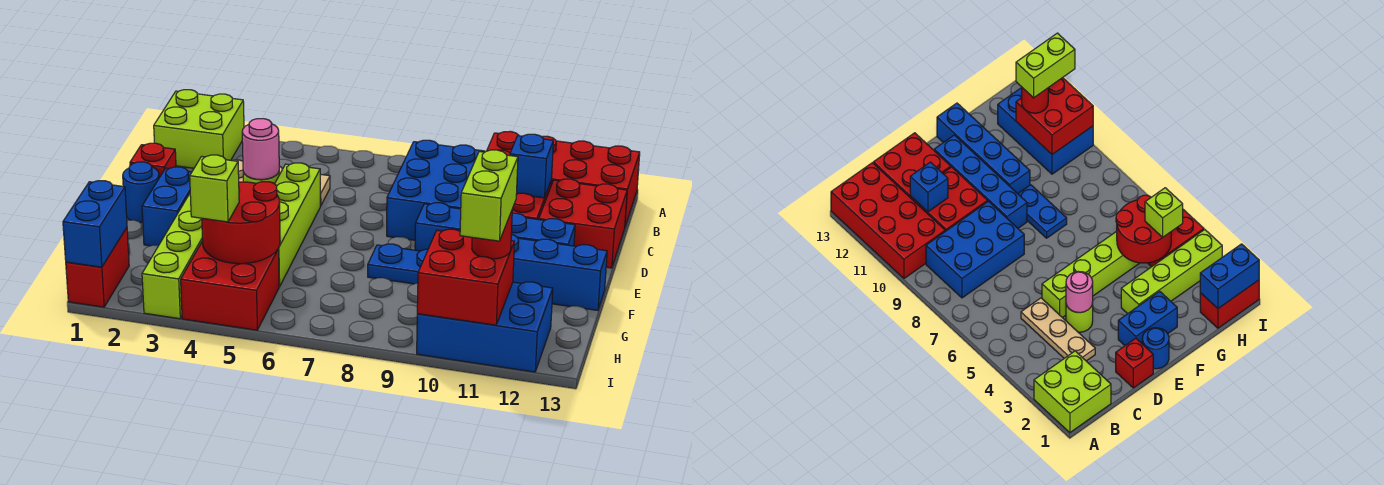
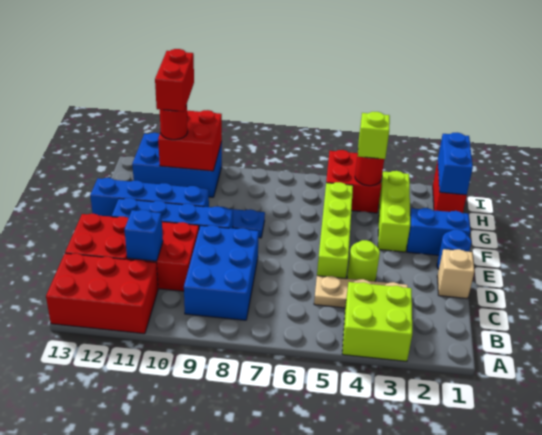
lime 2x2 brick [154,90,244,168] -> lime 2x2 brick moved to [342,282,412,361]
red 2x4 brick [487,131,640,226] -> red 2x3 brick [46,253,158,334]
red 1x1 brick [130,143,176,178] -> tan 1x1 brick [437,249,474,299]
pink 1x1 round brick [242,119,279,180] -> none
blue 1x2 brick [142,167,192,246] -> blue 1x2 brick turned to [407,208,470,255]
lime 1x4 brick [142,194,203,319] -> lime 1x3 brick [378,171,410,252]
red 2x2 round brick [202,182,280,264] -> red 1x1 round brick [355,155,384,186]
lime 1x2 brick [460,150,518,241] -> red 1x2 brick [155,49,194,112]

